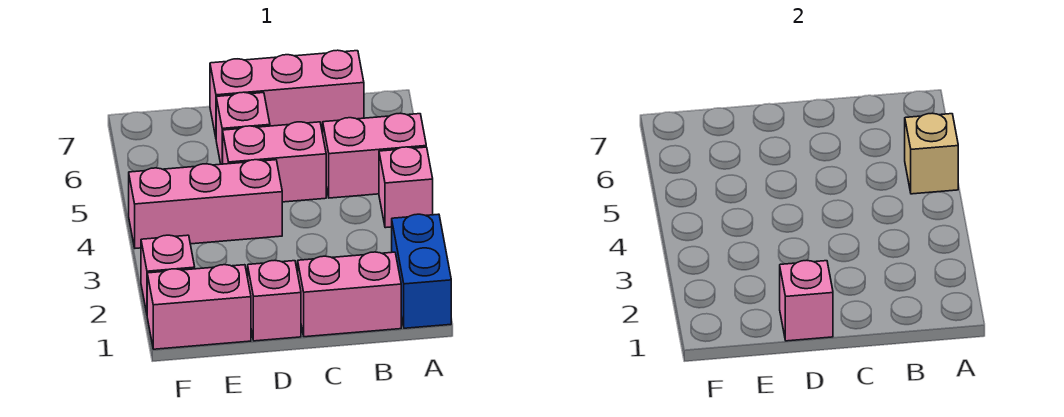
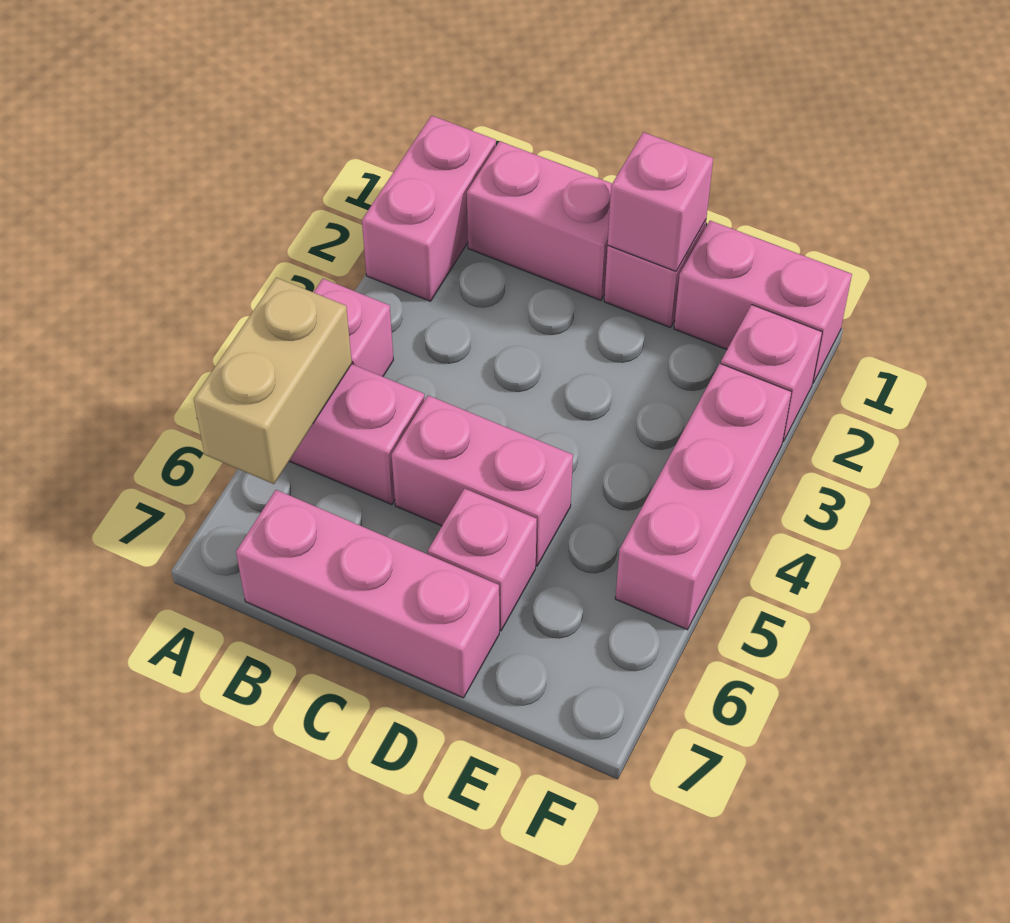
blue 1x2 brick [392,214,451,328] -> pink 1x2 brick [362,116,496,301]
tan 1x1 brick [905,113,958,194] -> tan 1x2 brick [194,278,352,484]
pink 1x3 brick [129,160,282,248] -> pink 1x3 brick turned to [615,364,791,630]

